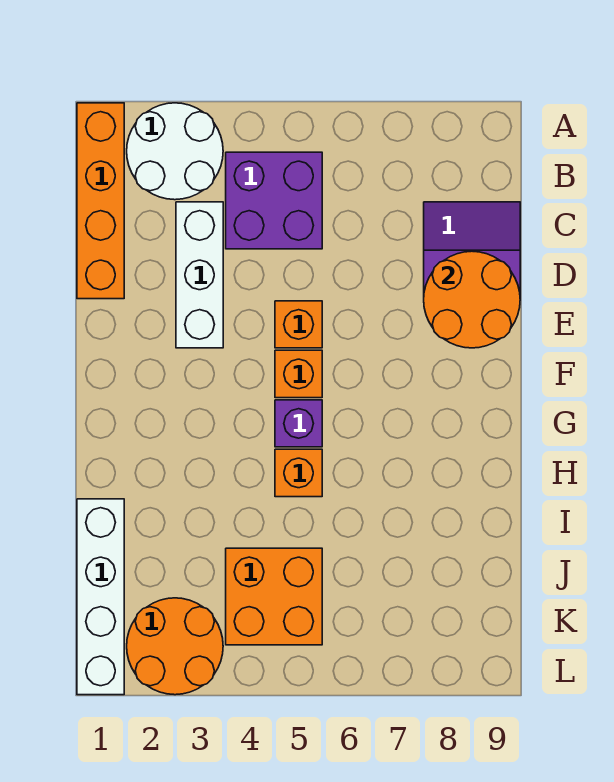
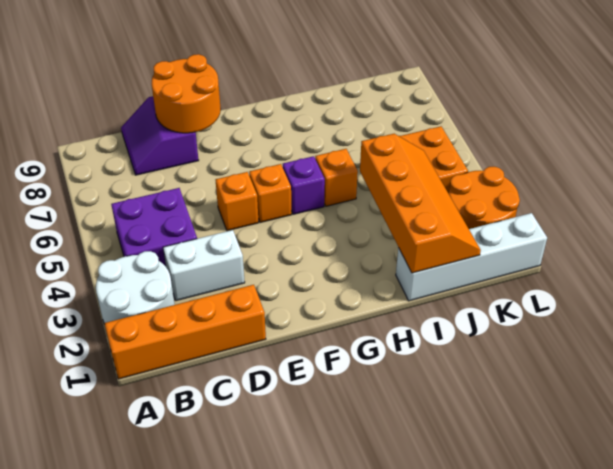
white 1x3 brick [176,202,223,348] -> white 1x2 brick [163,230,245,301]
none -> orange 2x4 slope [360,134,481,273]

